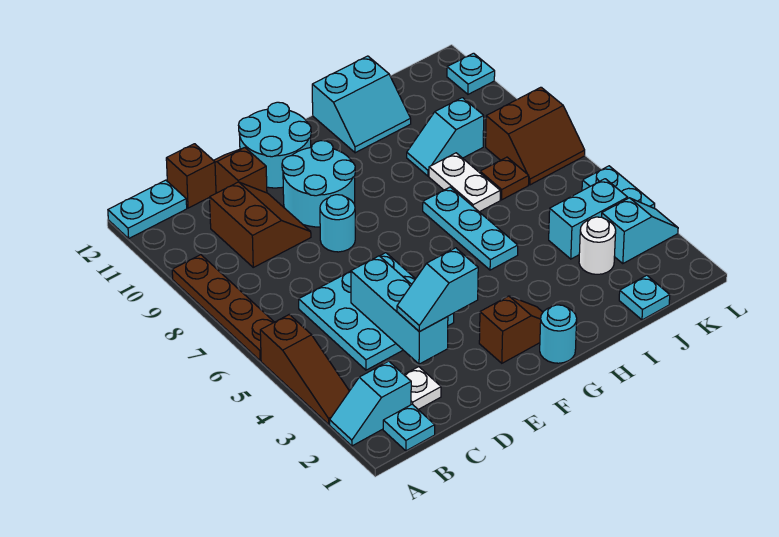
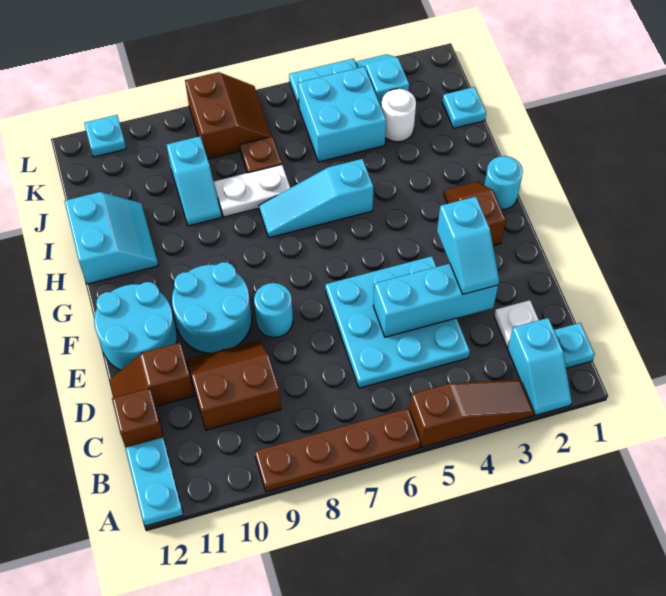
cyan 1x3 plate [423,187,518,270] -> cyan 1x3 slope [259,159,373,238]
cyan 1x2 brick [549,179,628,259] -> cyan 2x2 brick [298,67,386,162]

